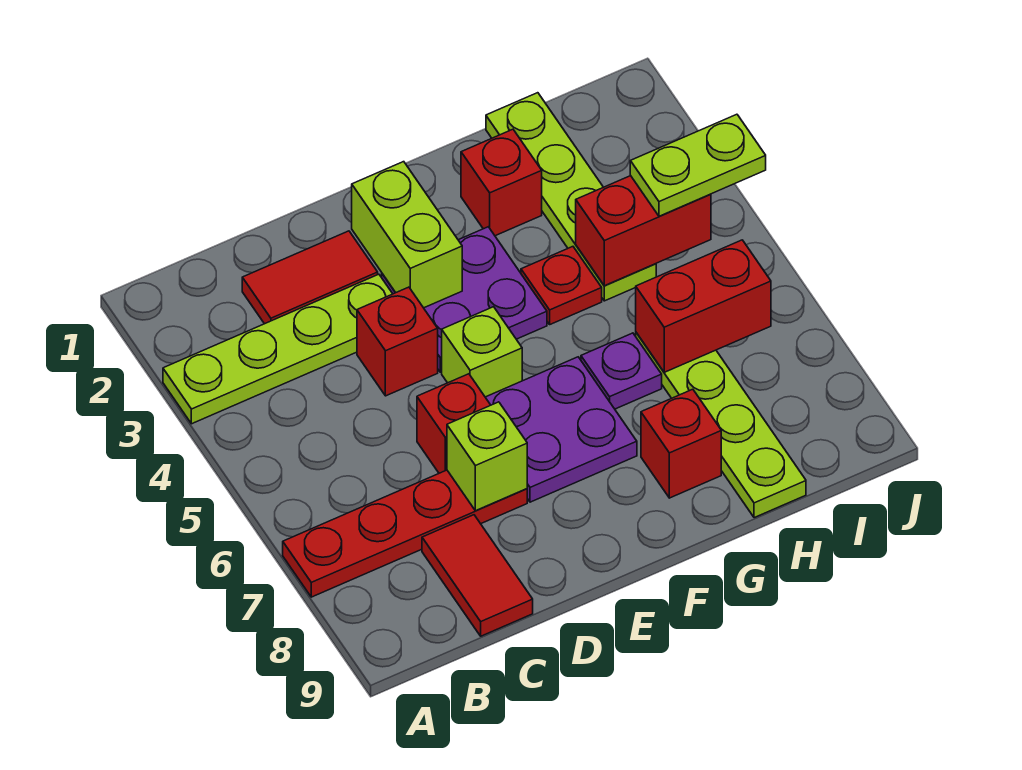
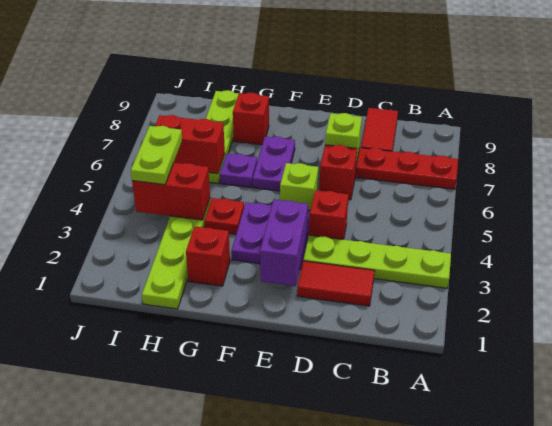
lime 1x2 brick [352,162,462,308] -> purple 1x2 brick [260,200,308,286]
purple 2x2 plate [485,357,637,502] -> purple 1x2 plate [253,137,295,191]
lime 1x2 plate [630,114,766,216] -> lime 1x2 plate turned to [131,126,182,185]

